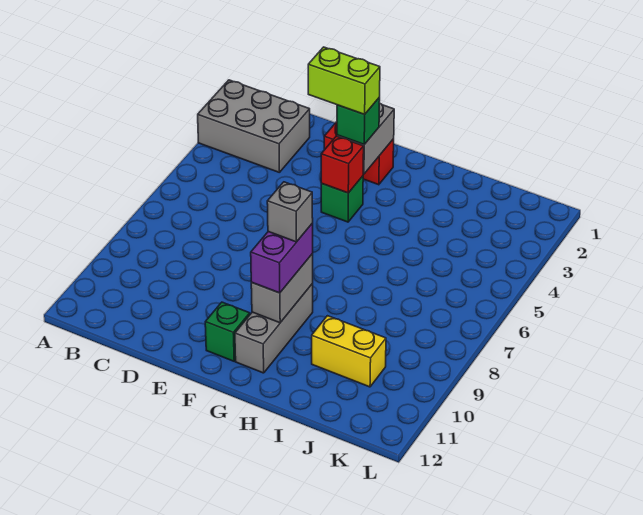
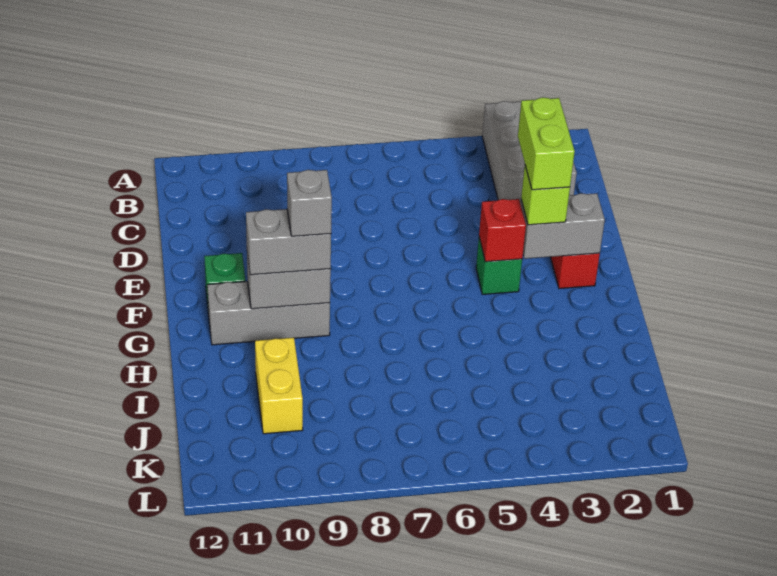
green 1x1 brick [337,98,380,144] -> lime 1x1 brick [521,166,570,225]
purple 1x2 brick [251,223,313,293] -> grey 1x2 brick [246,209,331,275]

